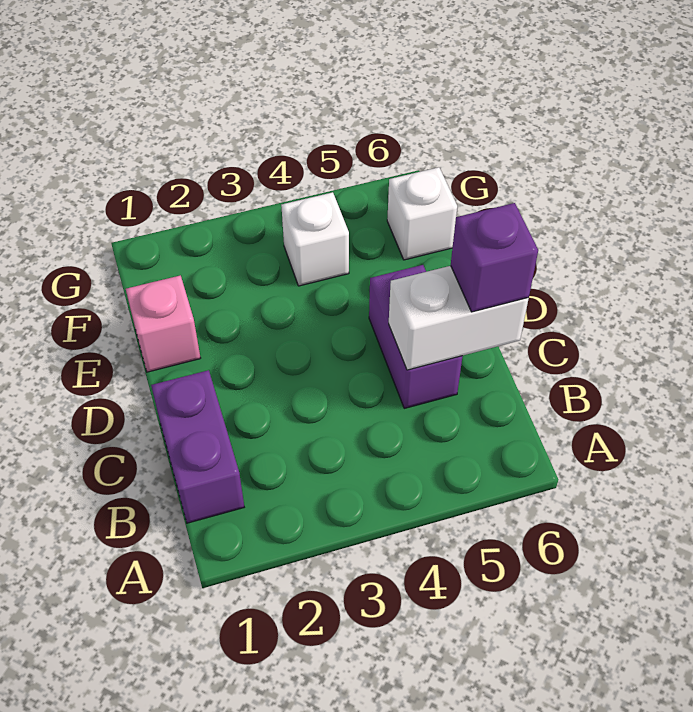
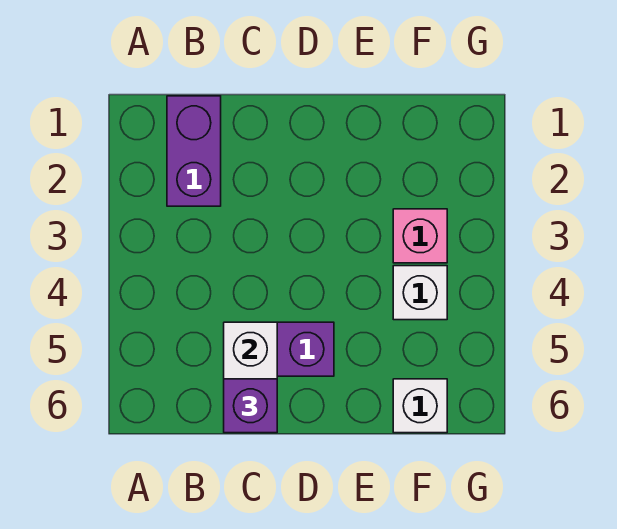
purple 1x2 brick [151,370,244,523] -> purple 1x2 brick turned to [167,96,221,206]
pink 1x1 brick [126,275,200,372] -> pink 1x1 brick moved to [393,209,447,263]

